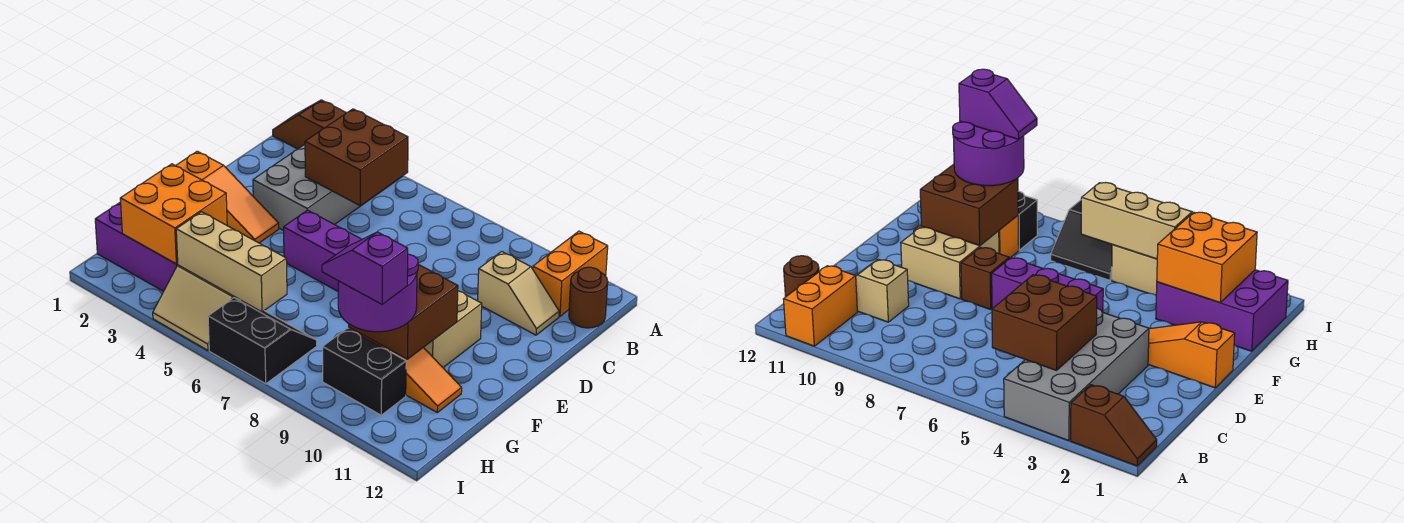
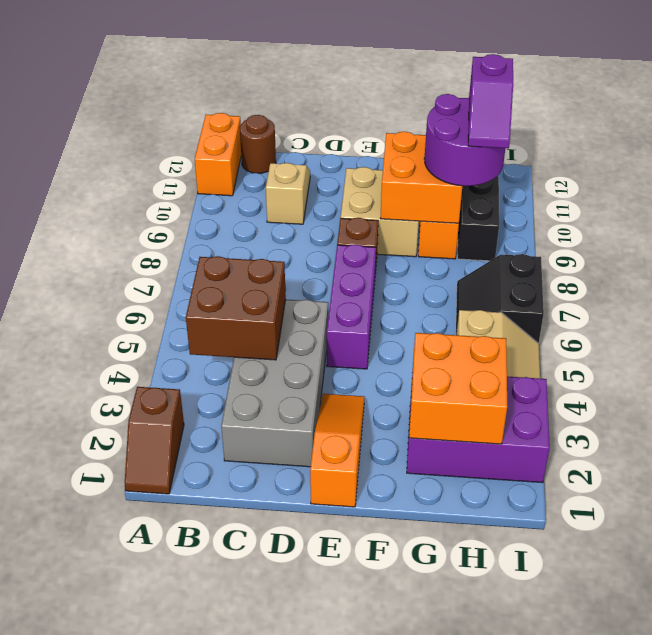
grey 2x4 brick [253,144,401,231] -> grey 2x4 brick turned to [221,300,328,467]
orange 1x2 brick [533,231,608,316] -> orange 1x2 brick turned to [195,113,241,196]
brown 2x2 brick [349,264,458,359] -> orange 2x2 brick [380,132,462,223]
purple 2x3 brick [95,202,178,291] -> purple 2x3 brick turned to [407,376,550,483]
tan 1x3 brick [176,212,287,312] -> none

